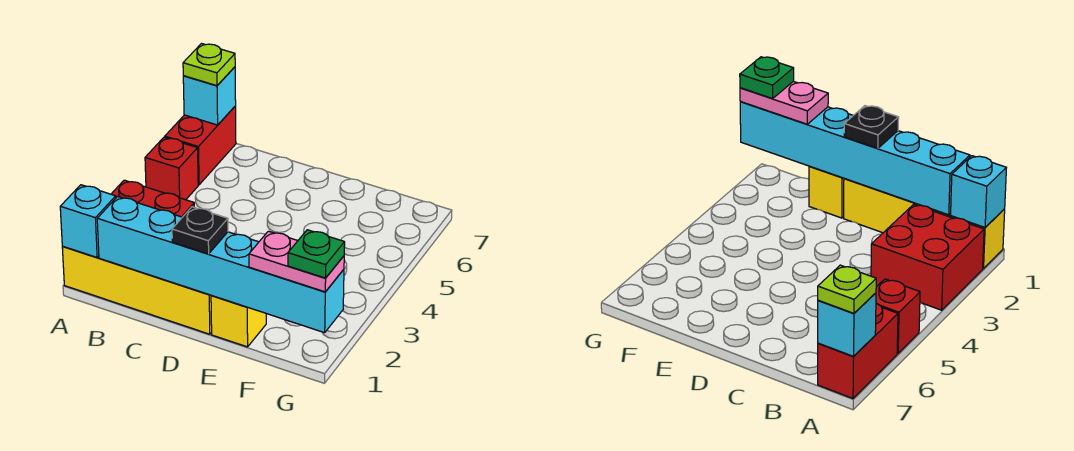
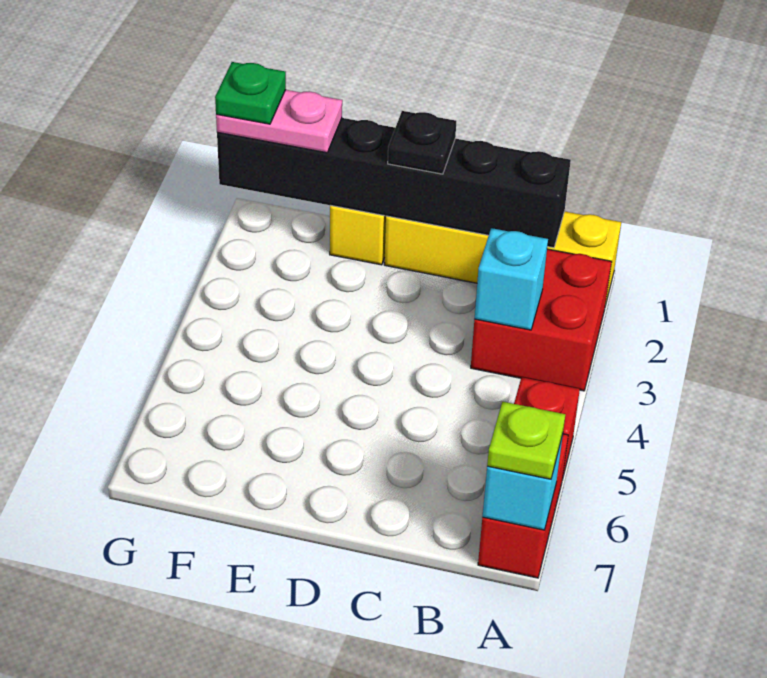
cyan 1x1 brick [60,185,116,258] -> cyan 1x1 brick moved to [475,228,548,330]
cyan 1x6 brick [97,197,344,333] -> black 1x6 brick [217,118,571,248]

